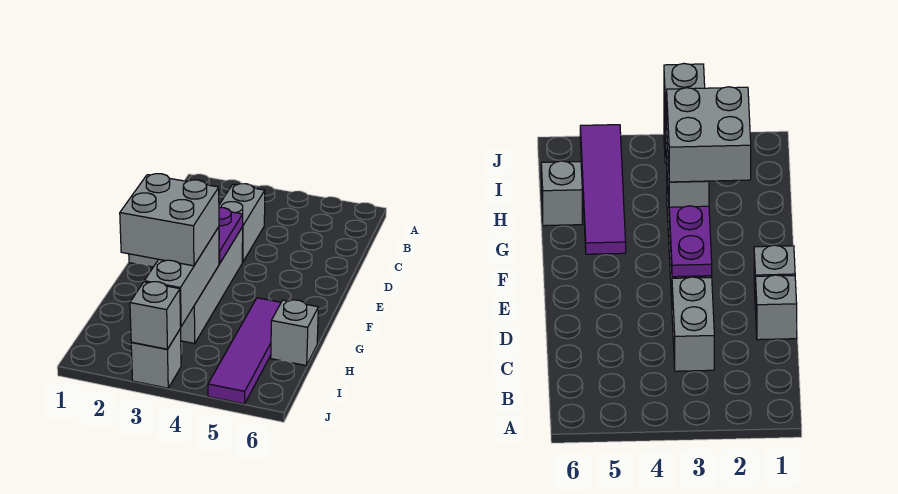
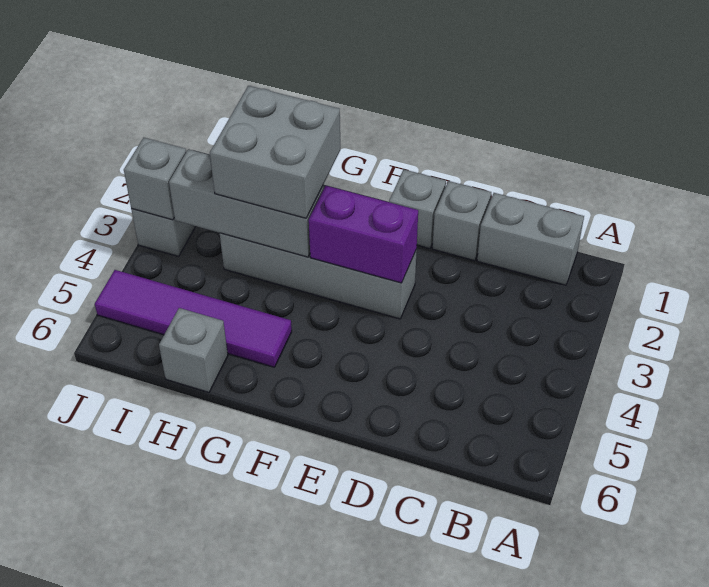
grey 1x2 brick [219,184,265,262] -> grey 1x2 brick moved to [477,193,584,285]
purple 1x2 plate [219,207,243,264] -> purple 1x2 brick [309,186,418,283]

